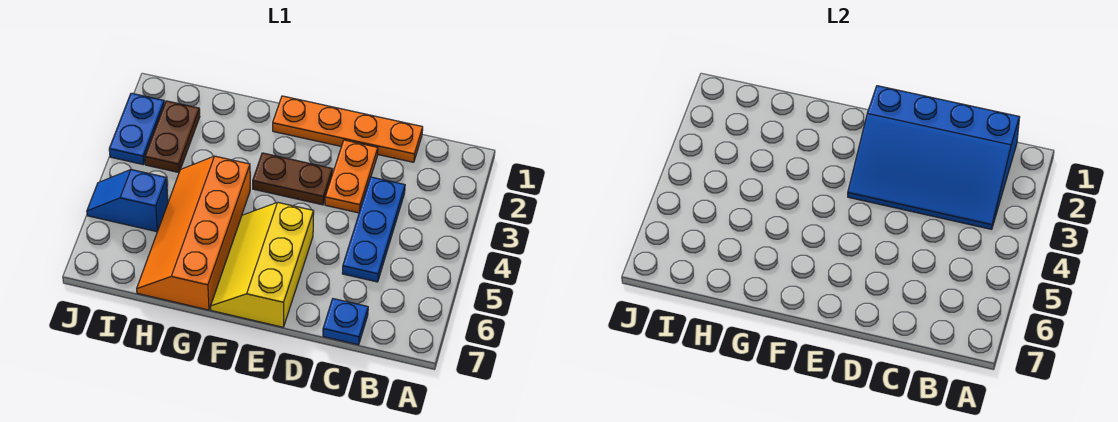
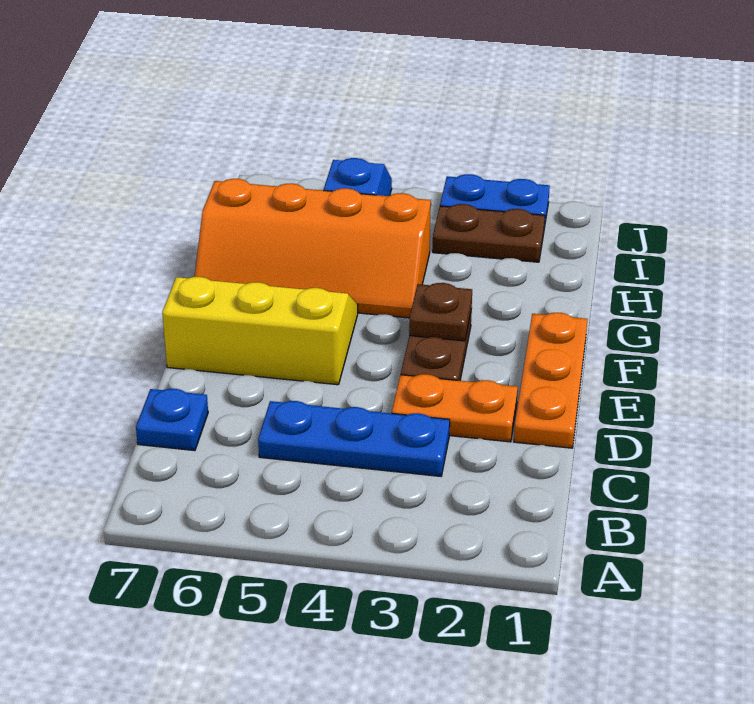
blue 3x4 slope [848,86,1020,229] -> none
orange 1x4 plate [273,96,423,162] -> orange 1x3 plate [514,313,587,448]
none -> brown 1x1 plate [409,283,472,341]
orange 2x4 slope [137,156,250,310] -> orange 2x4 slope turned to [194,179,431,318]

